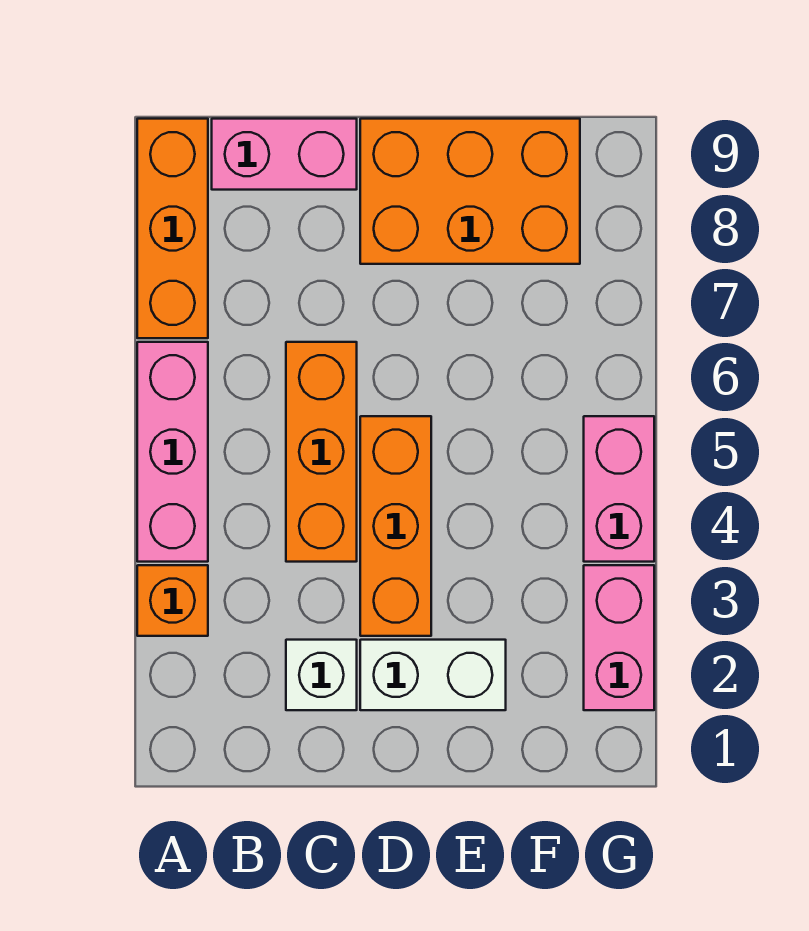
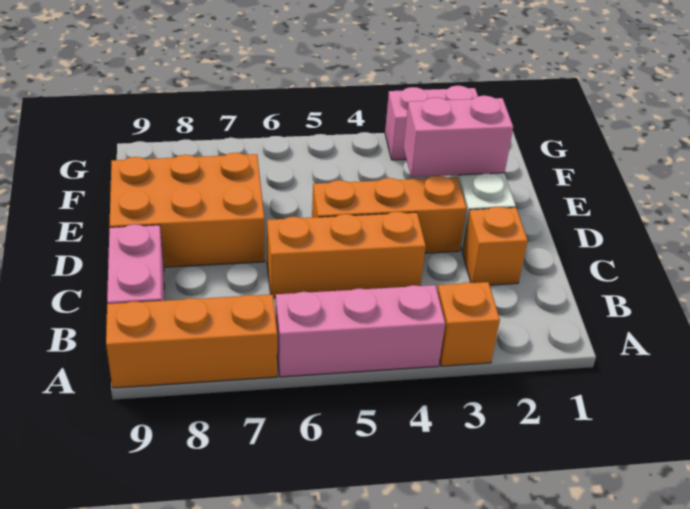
white 1x1 brick [286,640,357,710] -> orange 1x1 brick [462,207,528,285]
orange 2x3 brick [360,119,580,264] -> orange 2x3 brick turned to [109,153,265,267]
pink 1x2 brick [584,416,654,562] -> pink 1x2 brick moved to [404,96,513,177]

